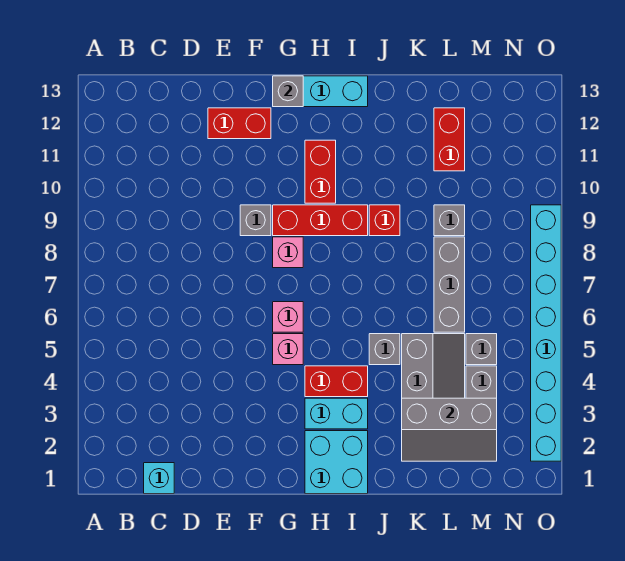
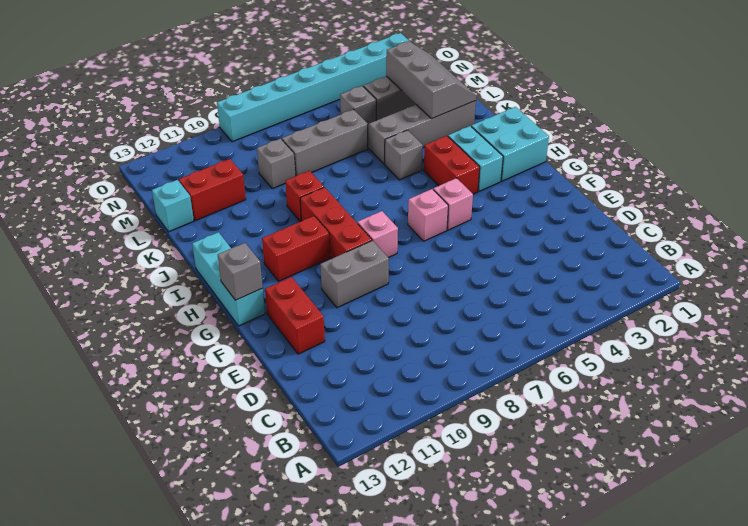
cyan 1x1 brick [144,463,174,494] -> cyan 1x1 brick moved to [152,180,194,232]
grey 1x1 brick [240,205,271,236] -> grey 1x2 brick [320,241,389,308]

